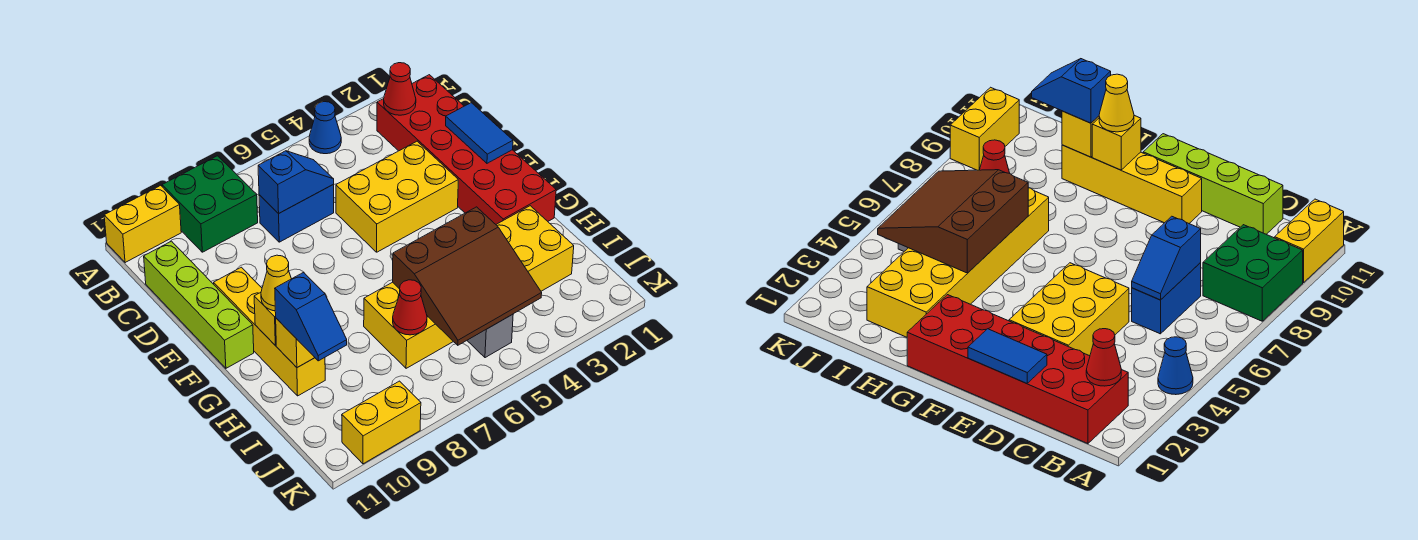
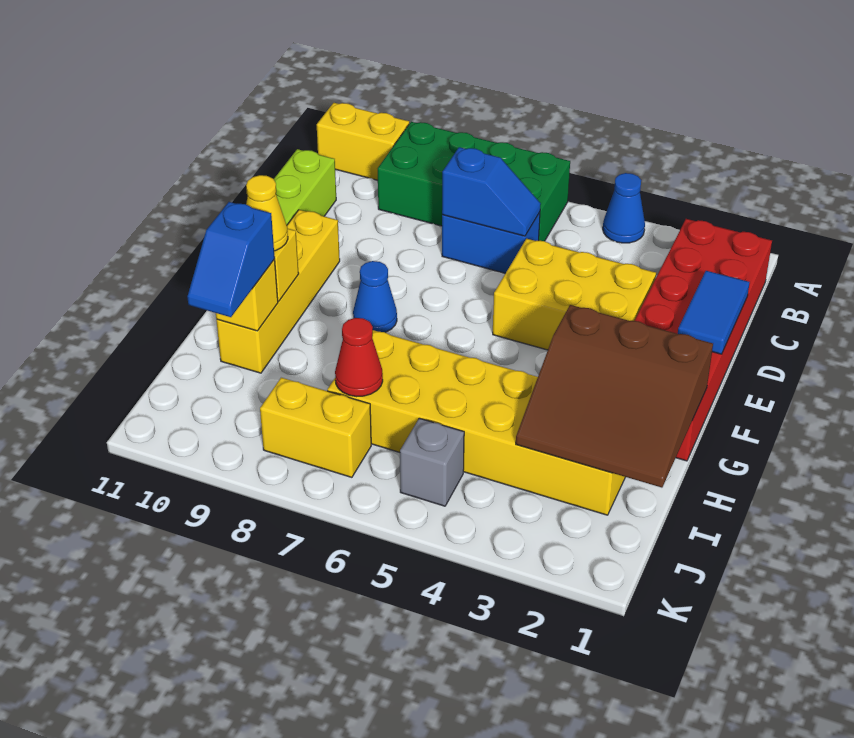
green 2x2 brick [162,156,258,252] -> green 2x4 brick [378,122,570,241]
red 1x1 cone [384,63,416,115] -> none
none -> blue 1x1 cone [353,261,397,332]
brown 3x3 slope [393,207,542,345] -> brown 3x3 slope moved to [516,305,713,488]
yellow 1x2 brick [342,381,421,464] -> yellow 1x2 brick moved to [260,378,371,477]

